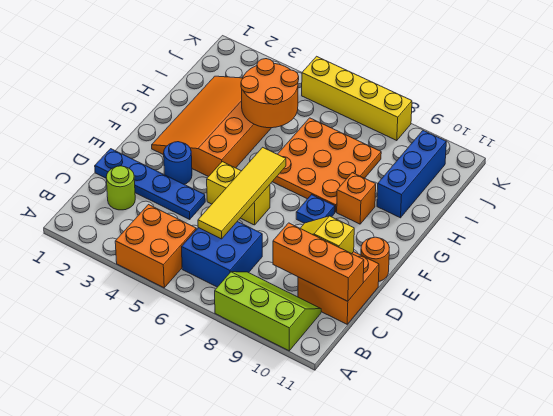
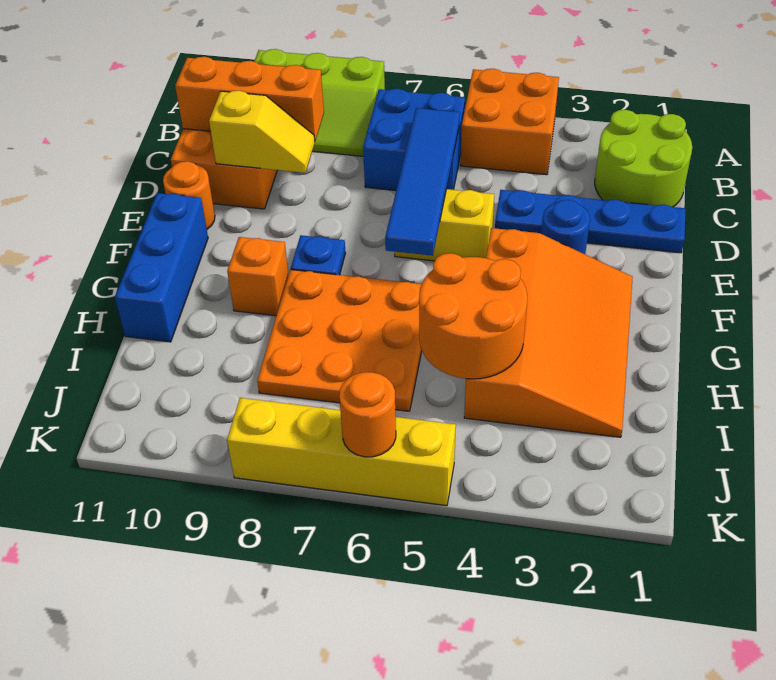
lime 1x1 round brick [106,166,135,210] -> lime 2x2 round brick [595,110,692,207]
yellow 1x4 tile [198,147,286,239] -> blue 1x4 tile [385,108,460,256]
blue 1x3 brick [377,131,446,218] -> blue 1x3 brick moved to [115,193,208,342]
none -> orange 1x1 round brick [339,372,396,457]

